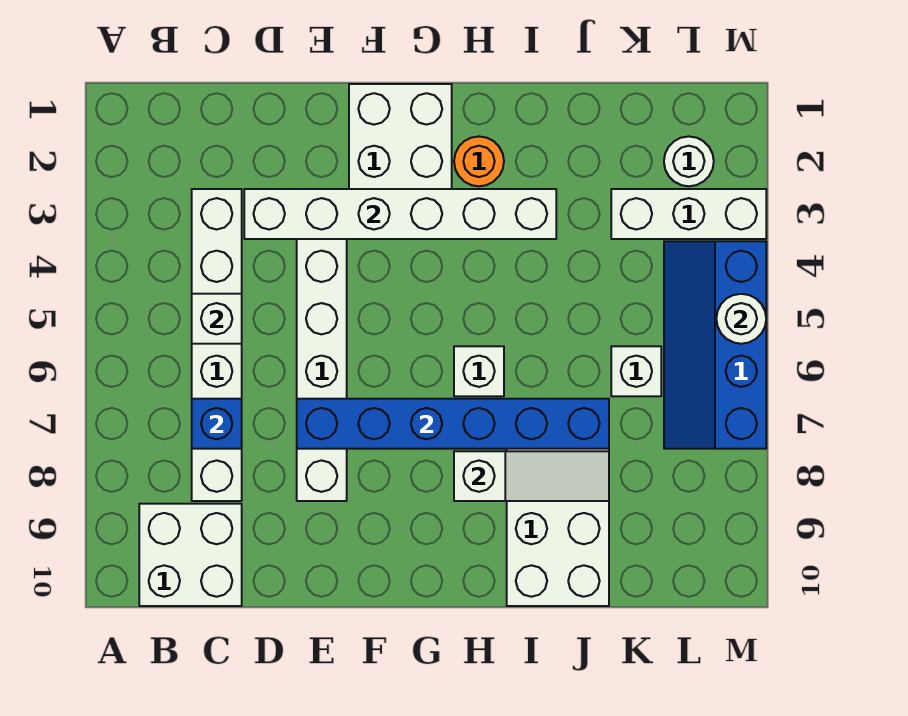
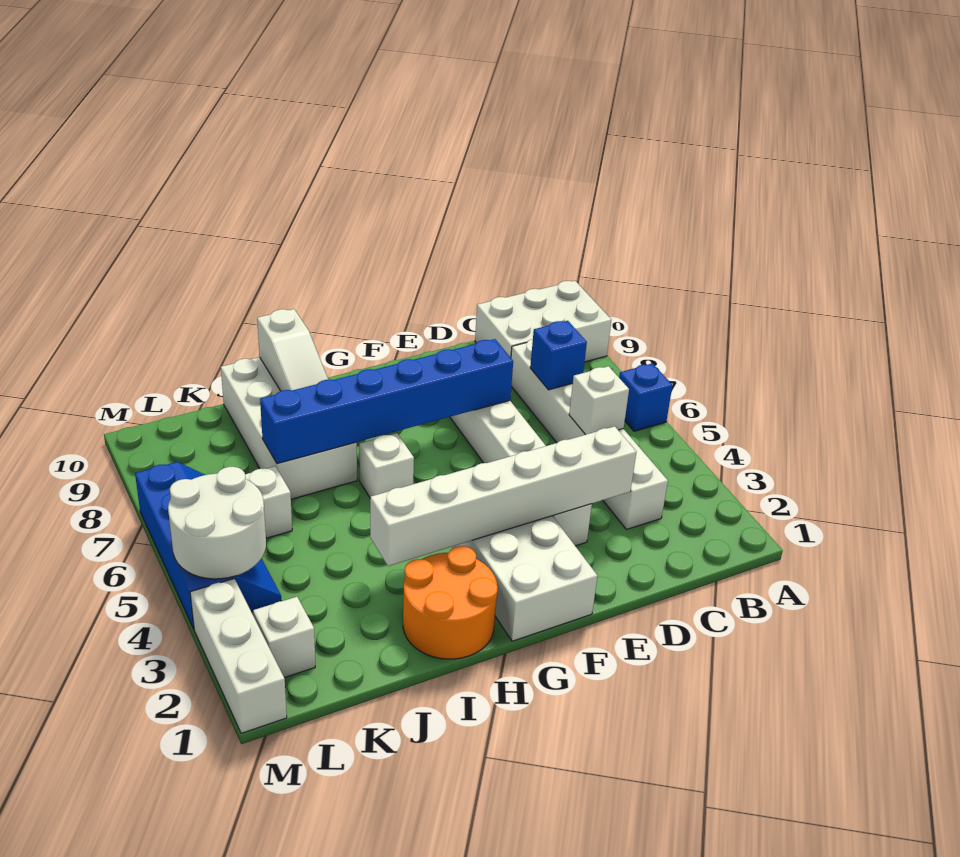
none -> blue 1x1 brick [619,363,672,431]
white 2x2 brick [139,504,242,606] -> white 2x3 brick [475,281,611,362]
orange 1x1 round brick [454,137,504,186] -> orange 2x2 round brick [403,546,498,659]
white 1x3 slope [454,451,609,501] -> white 1x3 slope turned to [257,309,328,391]
white 1x3 brick [611,189,766,239] -> white 1x3 brick turned to [190,579,287,733]
white 1x1 round brick [664,136,714,186] -> white 1x1 brick [253,597,315,678]
white 1x1 round brick [716,294,766,344] -> white 2x2 round brick [168,467,266,579]

